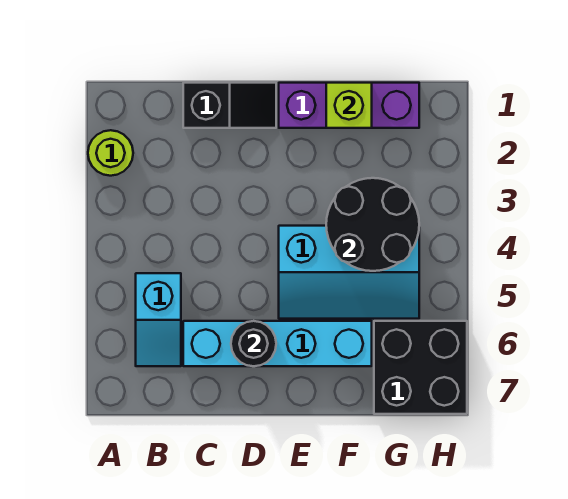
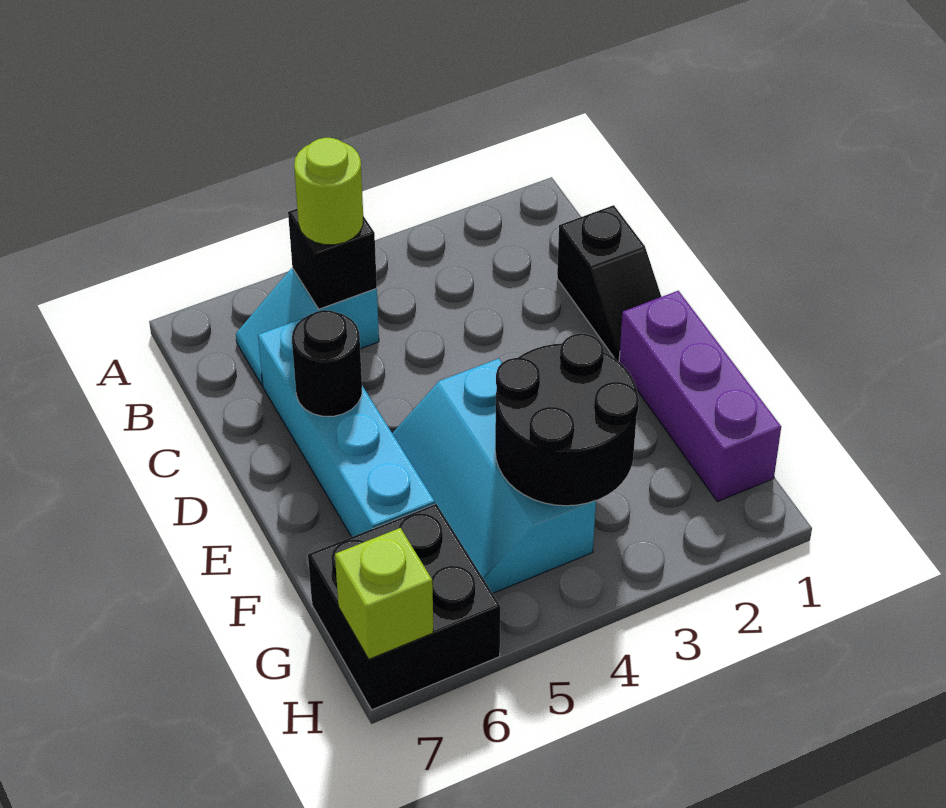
lime 1x1 round brick [88,130,133,176] -> lime 1x1 round brick moved to [294,138,363,245]
none -> black 1x1 brick [288,209,377,309]
lime 1x1 brick [326,83,372,128] -> lime 1x1 brick moved to [335,528,433,659]

